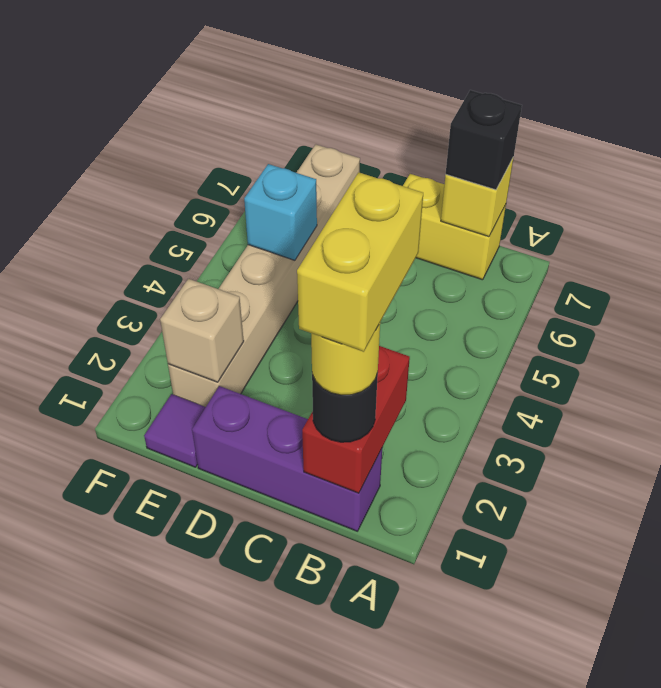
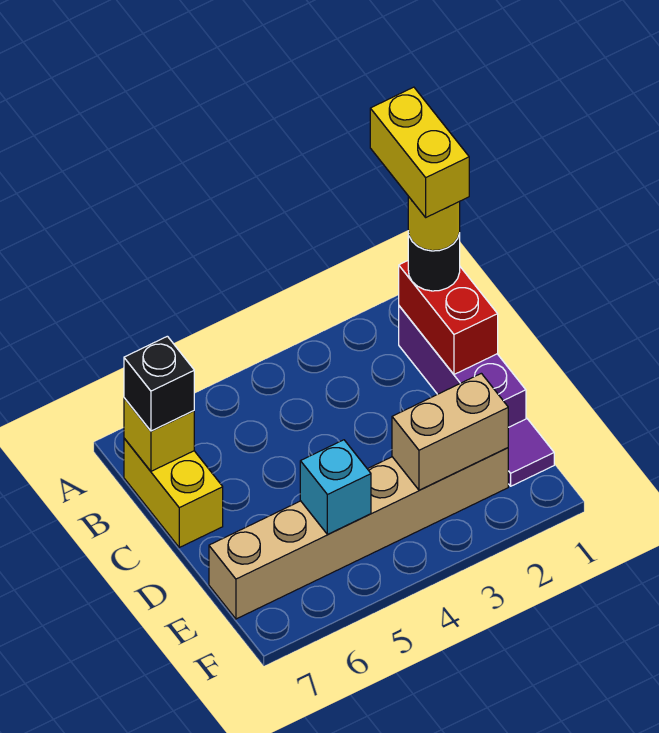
red 1x2 brick [302,346,410,493] -> red 1x2 brick turned to [399,261,498,374]
yellow 1x2 brick [297,172,423,352] -> yellow 1x2 brick turned to [370,87,469,217]
tan 1x1 brick [160,279,244,382] -> tan 1x2 brick [392,373,508,490]

